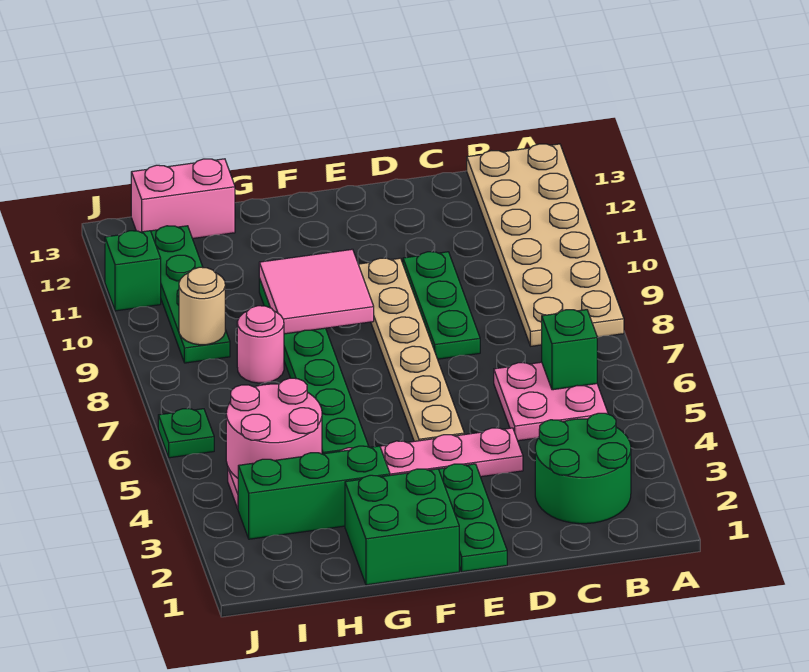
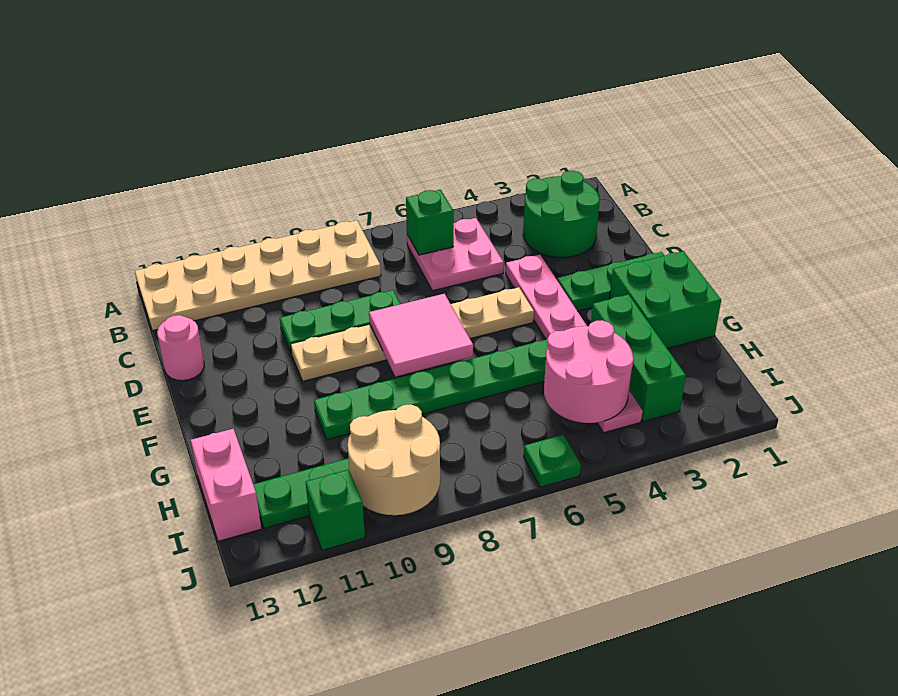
pink 2x2 tile [259,249,374,334] -> pink 2x2 tile moved to [369,294,473,377]
pink 1x1 round brick [237,306,284,383] -> pink 1x1 round brick moved to [157,315,204,381]
tan 1x1 round brick [179,267,225,345] -> tan 2x2 round brick [348,404,440,515]

